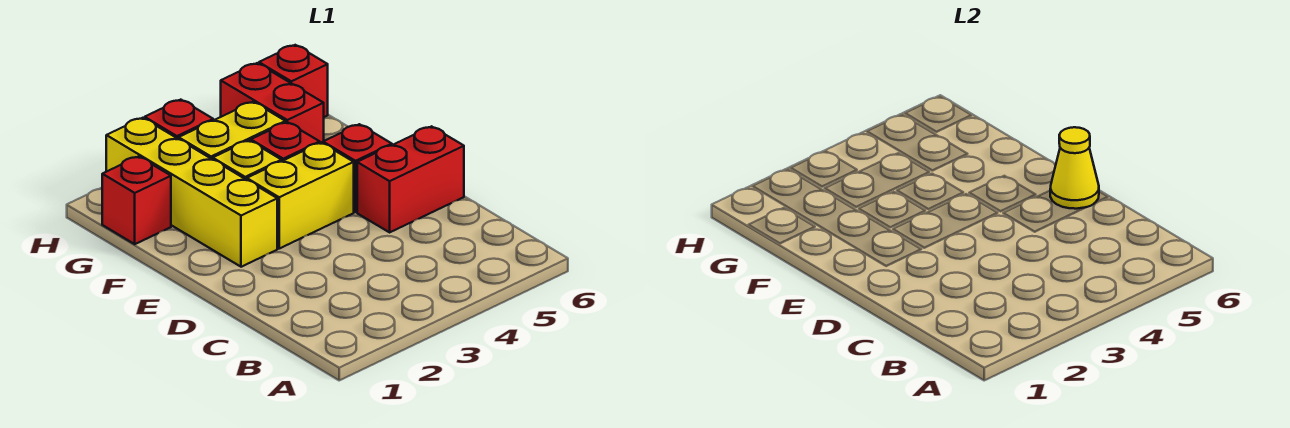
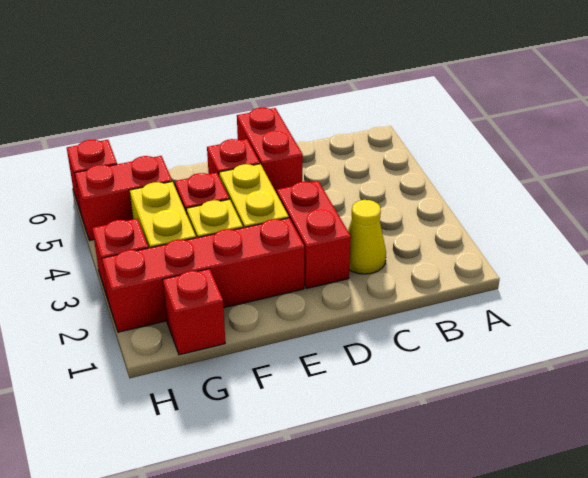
none -> red 1x2 brick [277,181,351,288]
yellow 1x1 cone [1050,127,1099,209] -> yellow 1x1 cone moved to [348,200,386,274]
yellow 1x4 brick [106,118,277,267] -> red 1x4 brick [102,218,304,332]

